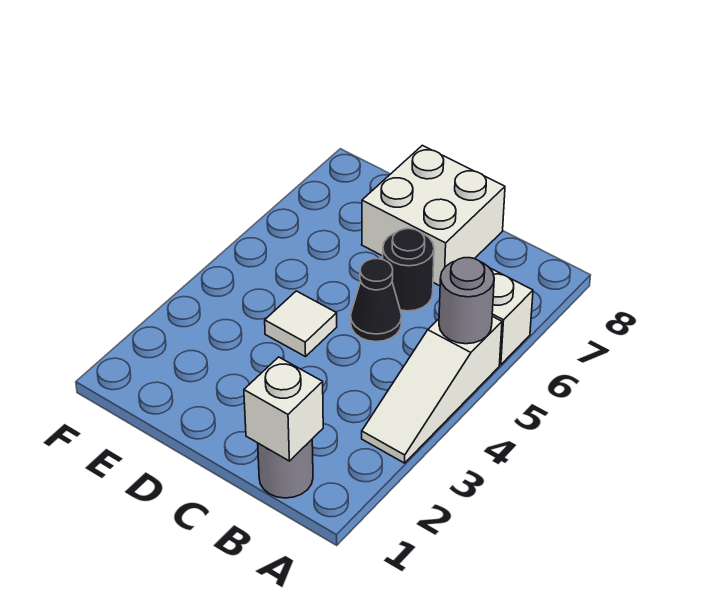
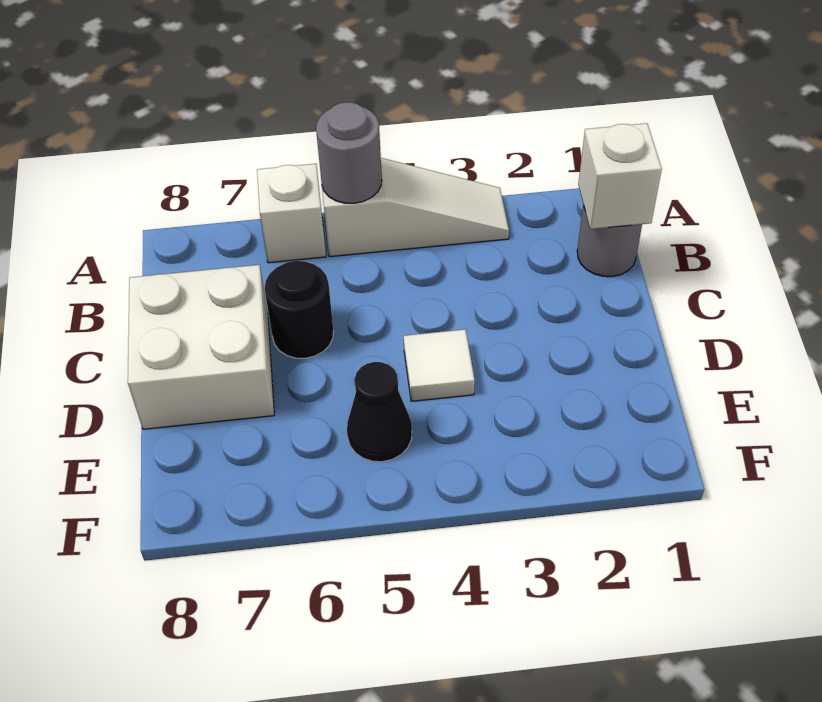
black 1x1 cone [351,259,402,342] -> black 1x1 cone moved to [347,362,412,462]

